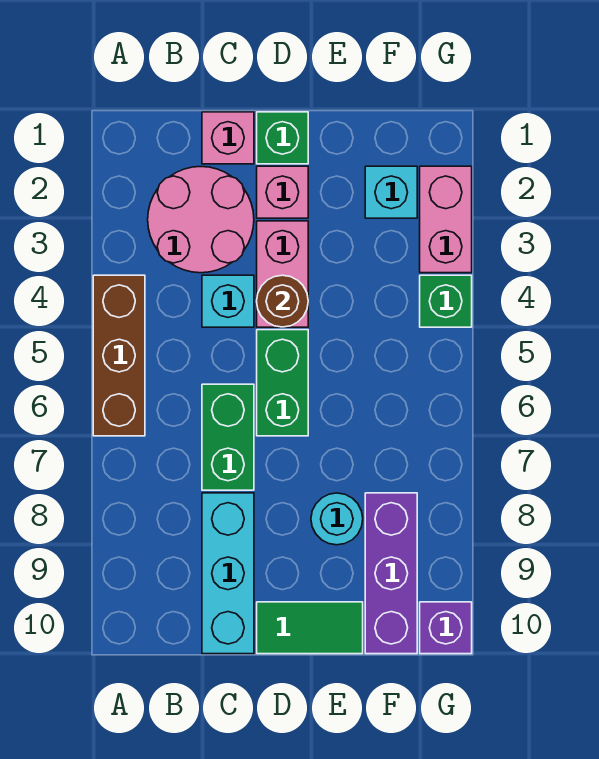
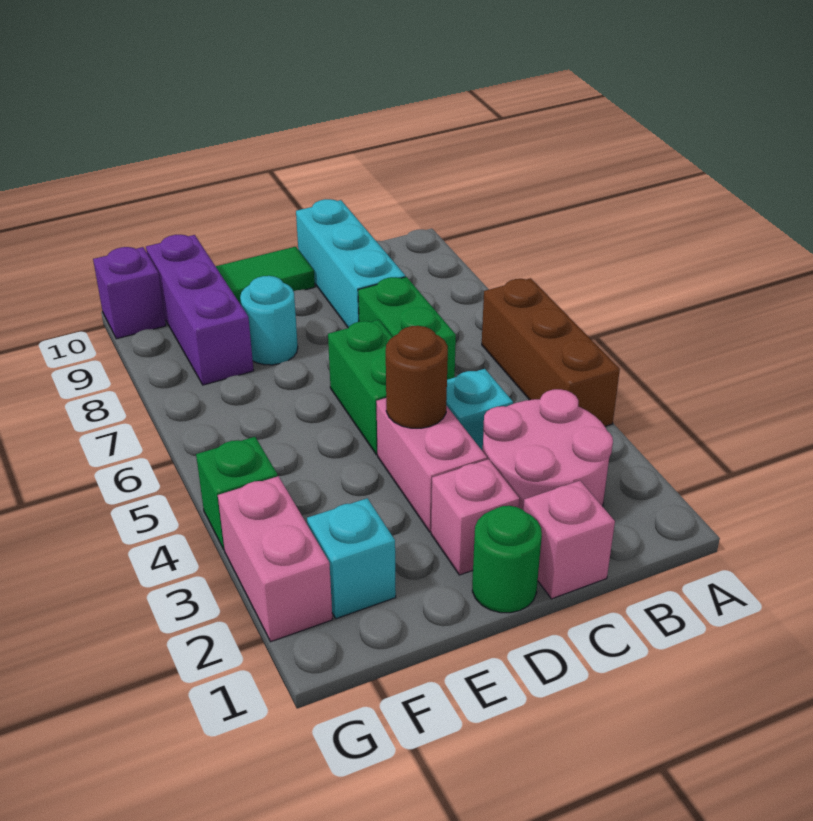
green 1x1 brick [257,112,308,164] -> green 1x1 round brick [472,506,542,613]

